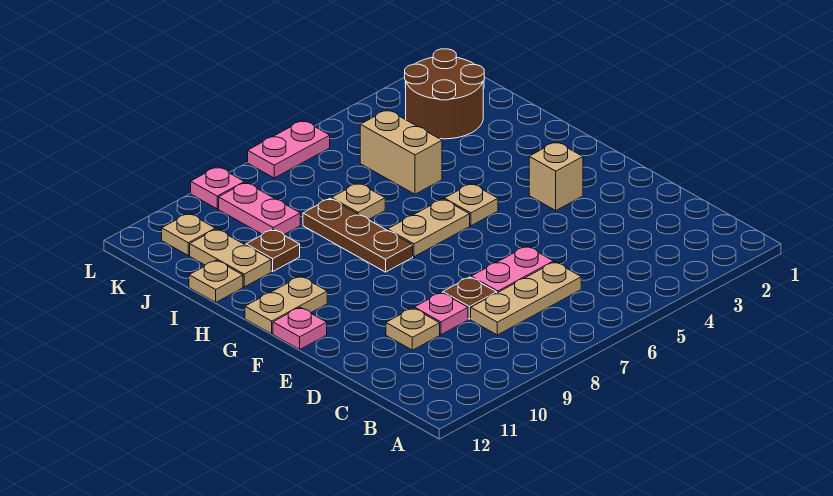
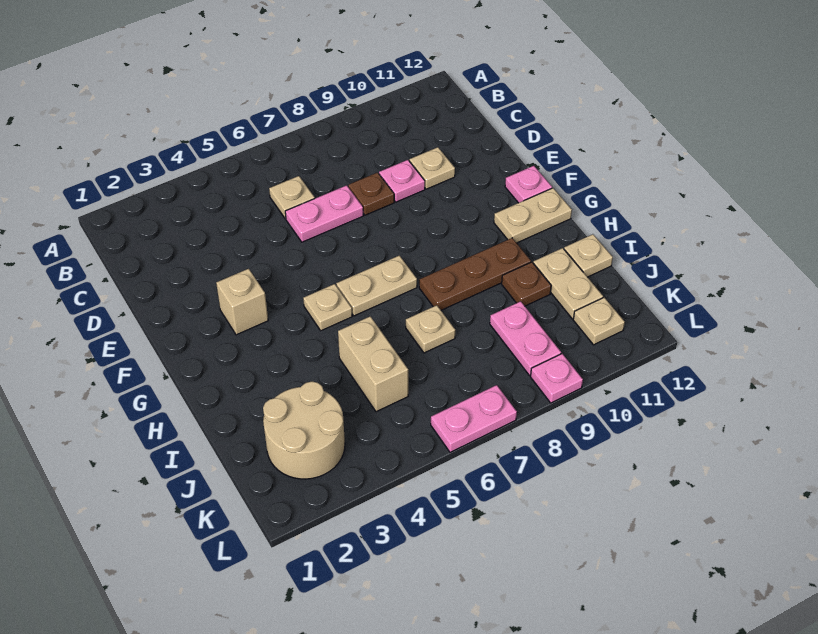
tan 1x3 plate [471,262,581,335] -> tan 1x1 plate [269,176,315,219]
brown 1x3 plate [303,198,413,272] -> brown 1x3 plate turned to [419,238,531,310]
brown 2x2 round brick [405,49,484,139] -> tan 2x2 round brick [263,381,345,479]

